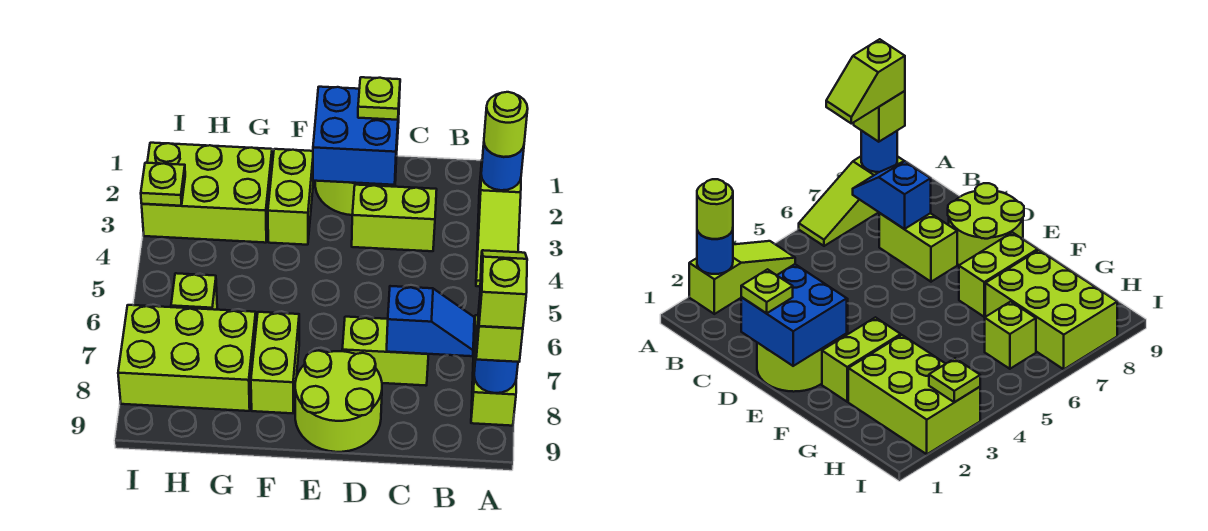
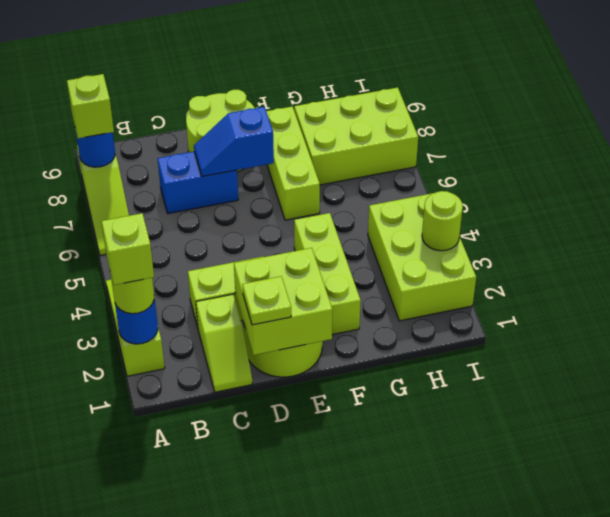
lime 1x2 slope [479,250,527,328] -> lime 1x2 slope moved to [196,294,252,392]
blue 1x2 slope [387,286,474,356] -> blue 1x2 slope moved to [194,107,274,177]
lime 1x2 brick [342,317,428,386] -> blue 1x2 brick [158,152,238,214]
blue 2x2 brick [313,87,400,185] -> lime 2x2 brick [234,248,332,355]
lime 1x2 brick [268,149,313,245] -> lime 1x3 brick [294,213,361,335]
lime 1x2 brick [251,312,299,413] -> lime 1x3 brick [266,107,320,220]
lime 2x3 brick [142,143,272,243] -> lime 2x3 brick turned to [368,193,476,321]
lime 1x1 brick [171,273,217,310] -> lime 1x1 brick moved to [101,213,154,285]
lime 1x1 plate [141,163,185,206] -> lime 1x1 round brick [422,191,463,251]

